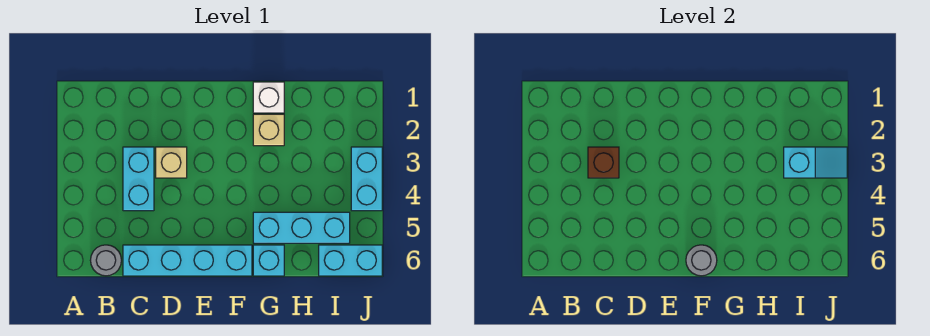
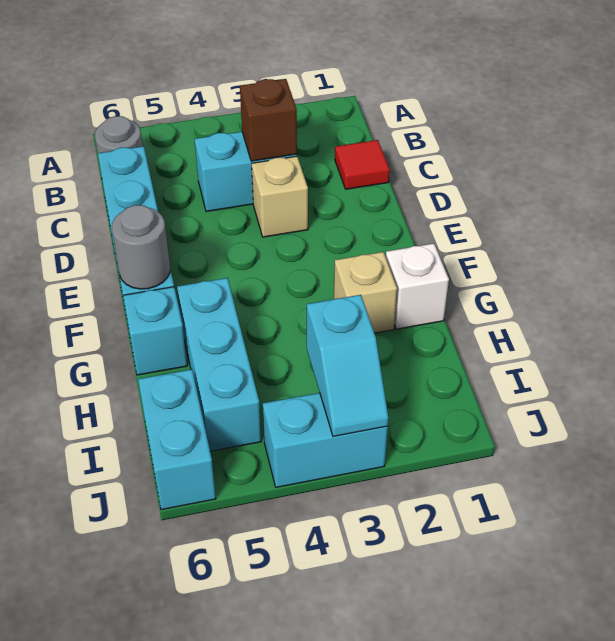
none -> red 1x1 tile [335,140,390,189]

